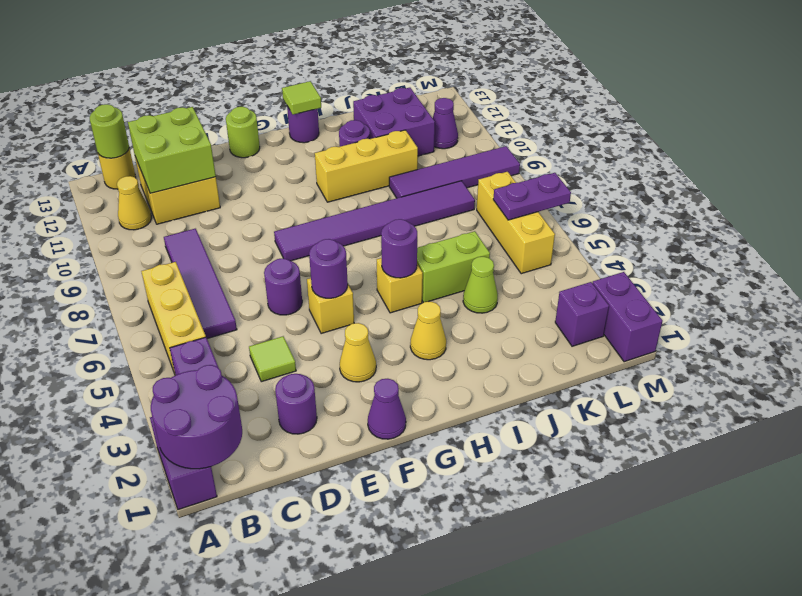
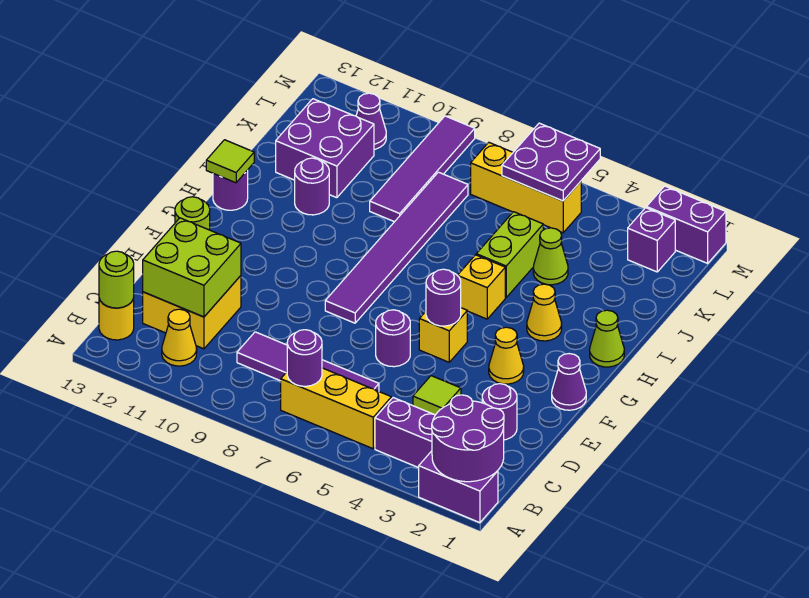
none -> lime 1x1 cone [590,310,624,367]
purple 1x1 round brick [381,219,417,278] -> purple 1x1 round brick moved to [287,330,322,386]
yellow 1x3 brick [315,130,418,202] -> none
purple 1x2 plate [493,173,571,220] -> purple 2x2 plate [502,123,600,201]

